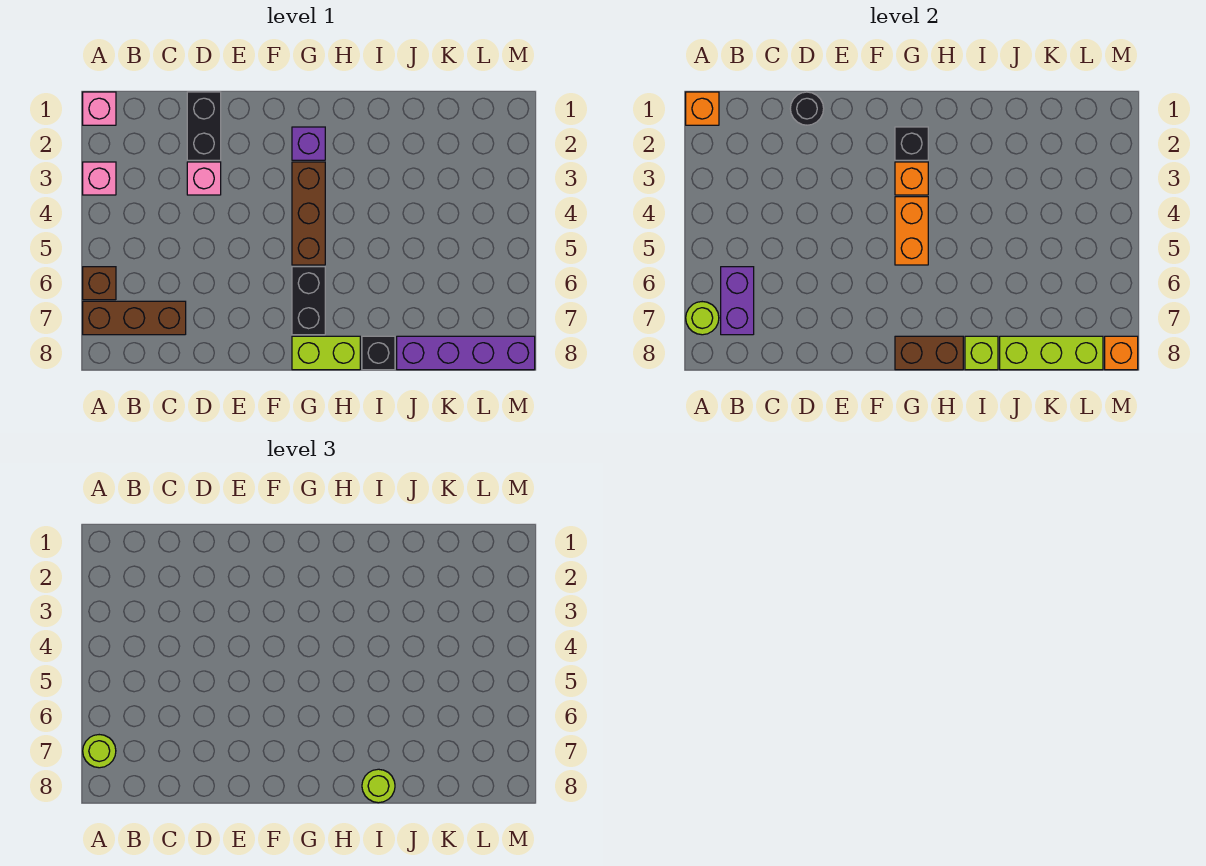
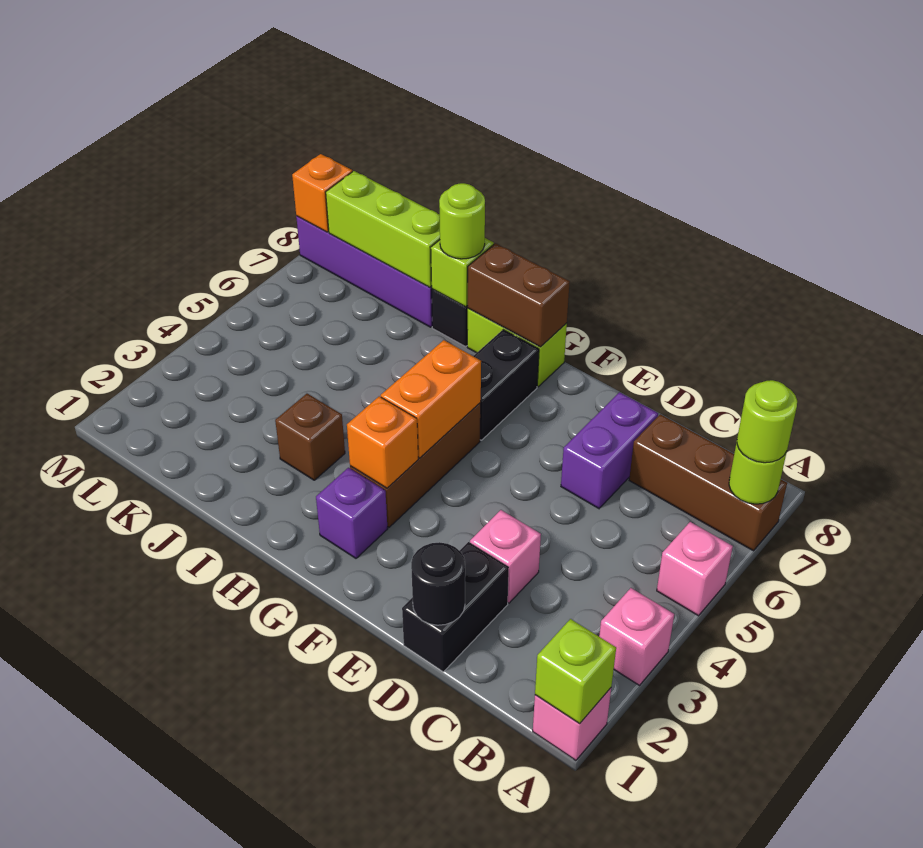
orange 1x1 brick [686,92,719,125] -> lime 1x1 brick [535,619,616,723]
none -> pink 1x1 brick [657,522,733,616]
brown 1x1 brick [83,267,116,300] -> brown 1x1 brick moved to [275,394,345,480]
purple 1x2 brick [721,267,754,335] -> purple 1x2 brick moved to [561,392,658,508]
black 1x1 brick [895,127,928,160] -> none

